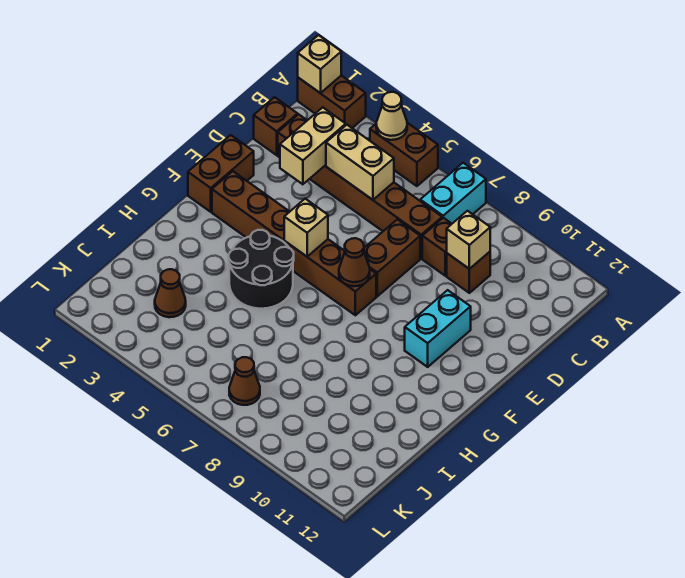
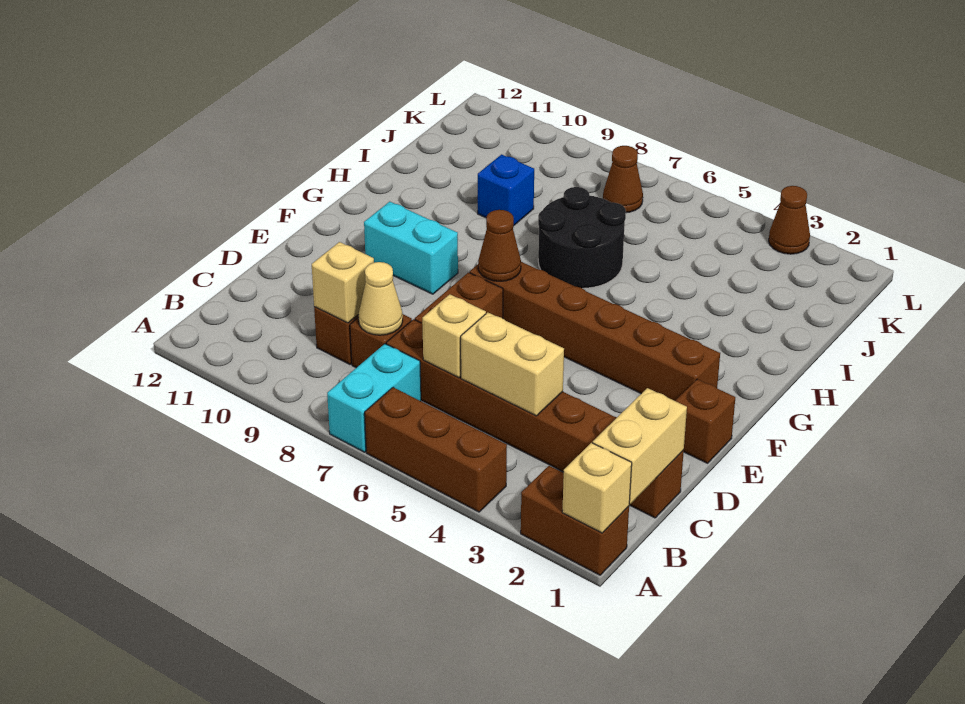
brown 1x2 brick [370,123,438,186] -> brown 1x3 brick [365,387,507,512]
tan 1x1 cone [376,92,407,140] -> tan 1x1 cone moved to [359,262,403,335]
tan 1x2 brick [280,107,346,184] -> tan 1x2 brick moved to [593,388,687,504]
brown 1x2 brick [188,135,254,212] -> brown 1x1 brick [675,379,735,463]
cyan 1x2 brick [405,290,471,367] -> cyan 1x2 brick turned to [364,202,458,294]
tan 1x1 brick [284,199,328,257] -> tan 1x1 brick moved to [422,294,486,378]
black 2x2 round brick [229,230,294,309] -> black 2x2 round brick moved to [538,187,626,288]
none -> blue 1x1 brick [478,154,534,225]
brown 1x1 cone [155,269,186,317] -> brown 1x1 cone moved to [769,186,810,254]

